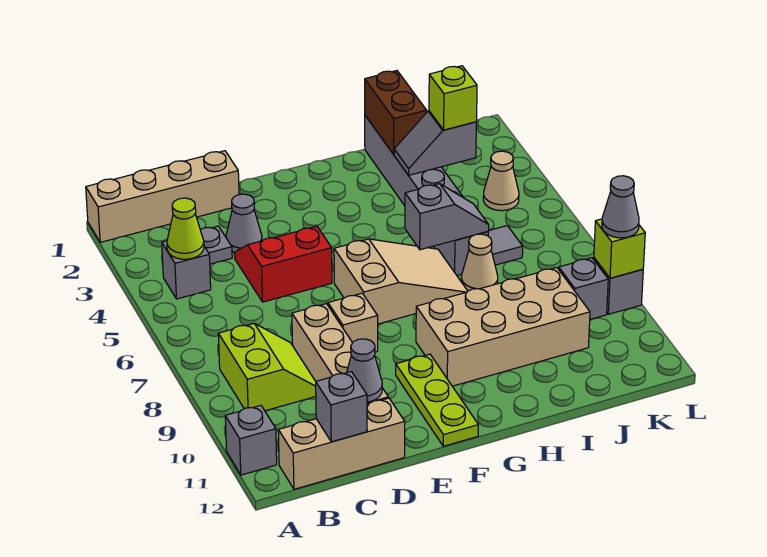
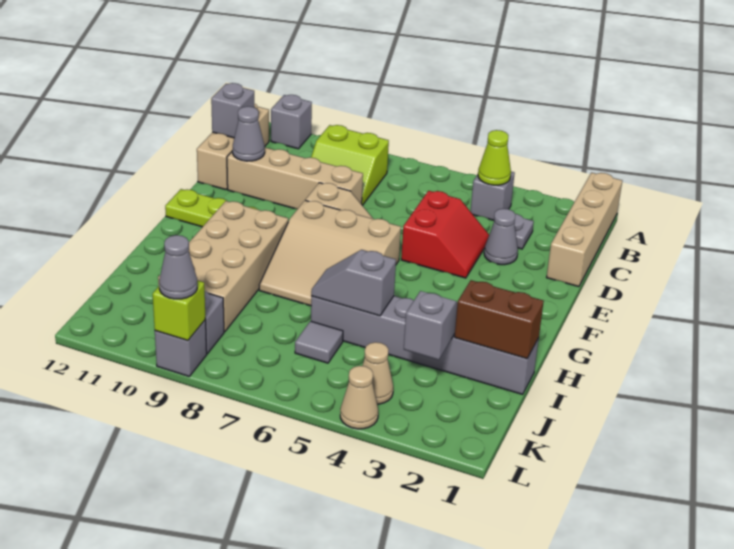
tan 2x3 slope [334,239,468,324] -> tan 3x3 slope [259,200,401,306]
grey 1x2 slope [405,184,489,250] -> grey 1x2 slope turned to [311,250,396,316]
tan 1x1 cone [461,234,498,291] -> tan 1x1 cone moved to [340,366,378,429]
lime 1x1 brick [429,66,477,130] -> none

